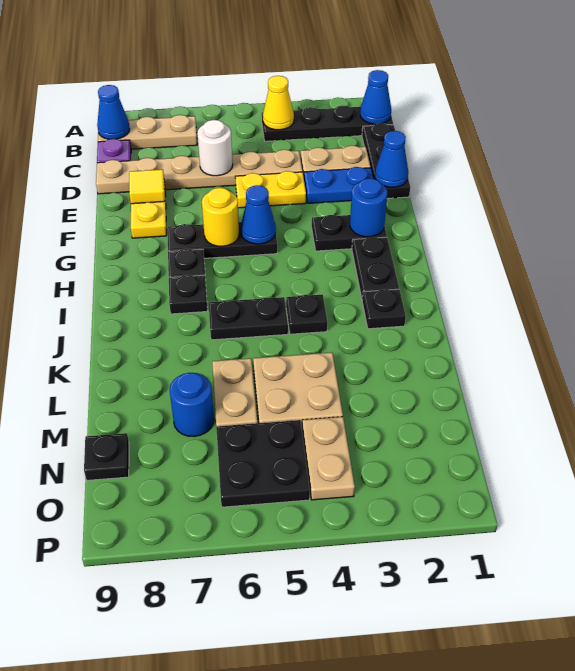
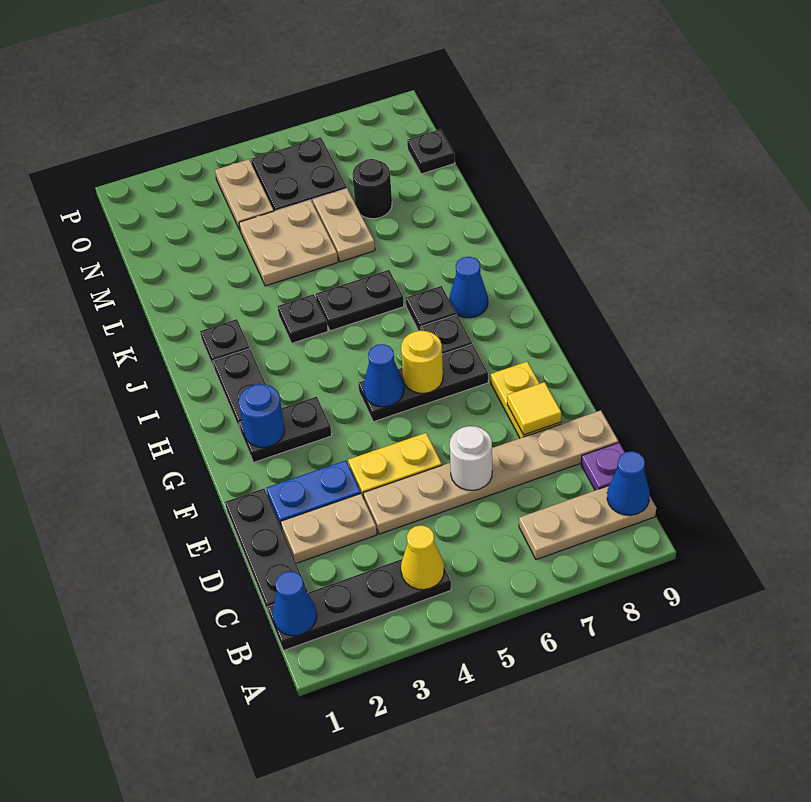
blue 1x1 cone [375,131,408,187] -> blue 1x1 cone moved to [449,257,488,318]
blue 1x1 round brick [170,373,214,437] -> black 1x1 round brick [353,159,392,219]

